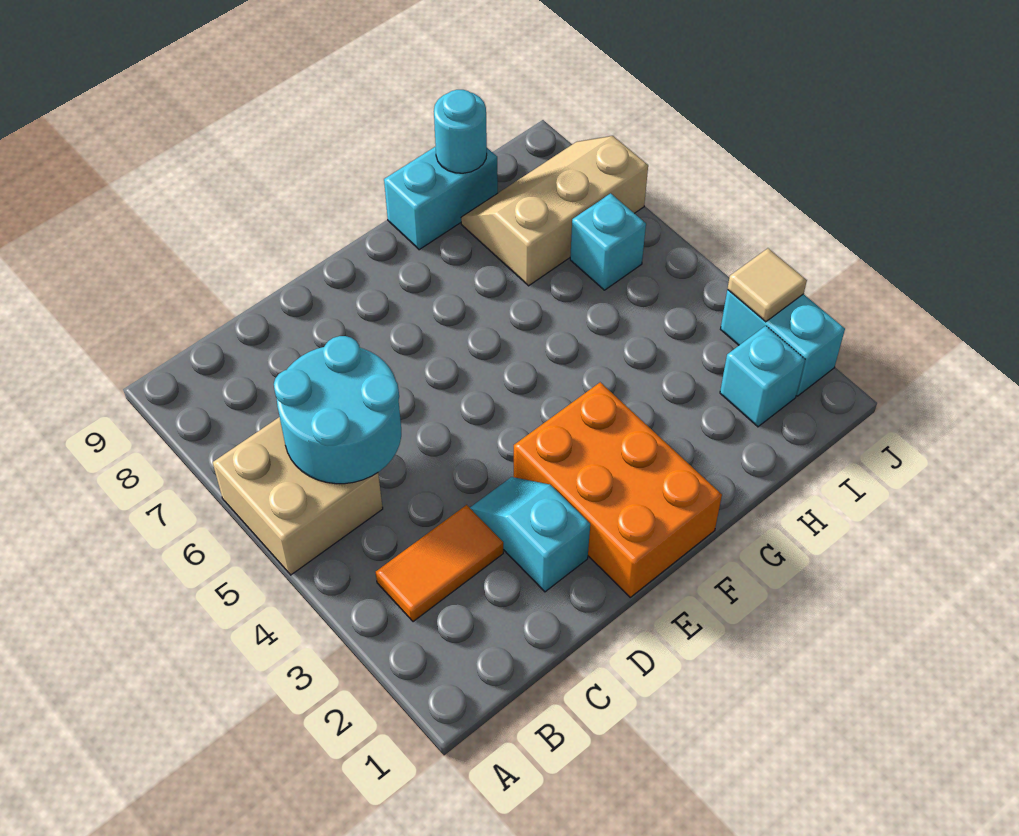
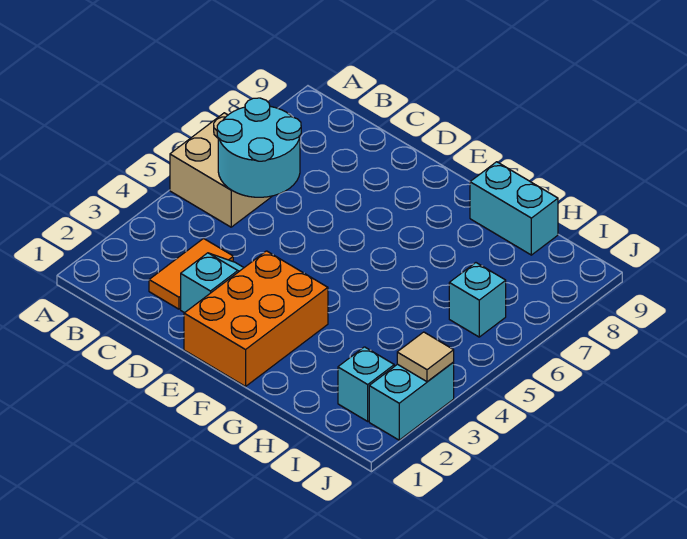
orange 1x2 tile [376,505,503,622] -> orange 1x2 tile turned to [149,239,233,309]
tan 2x3 slope [461,136,648,286] -> none
cyan 1x1 round brick [434,90,487,173] -> none

